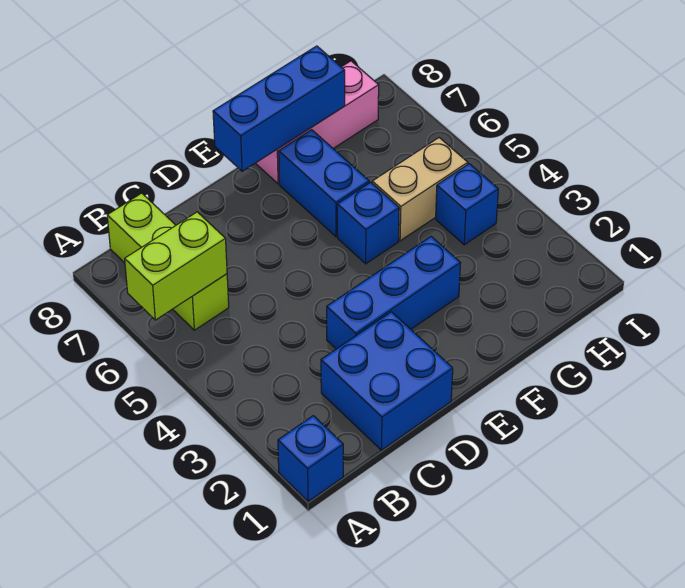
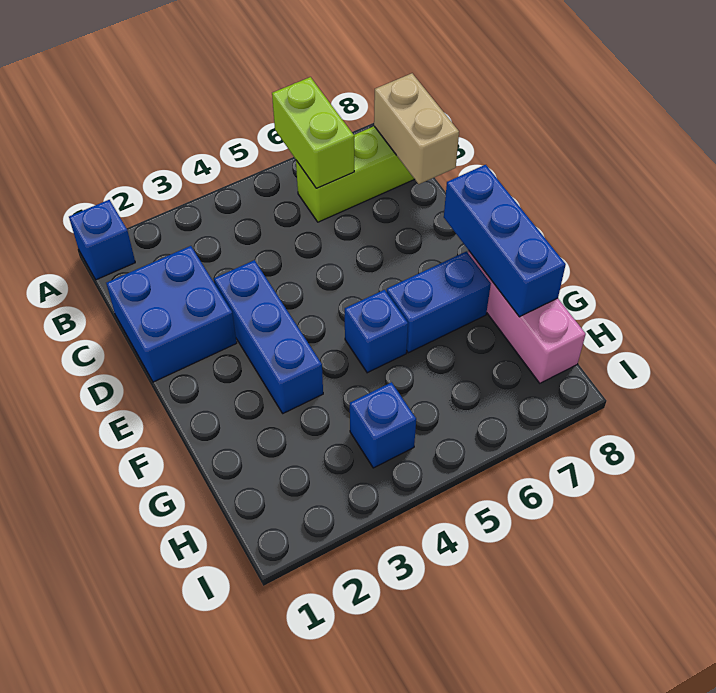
tan 1x2 brick [372,138,468,241] -> tan 1x2 brick moved to [374,73,459,184]

